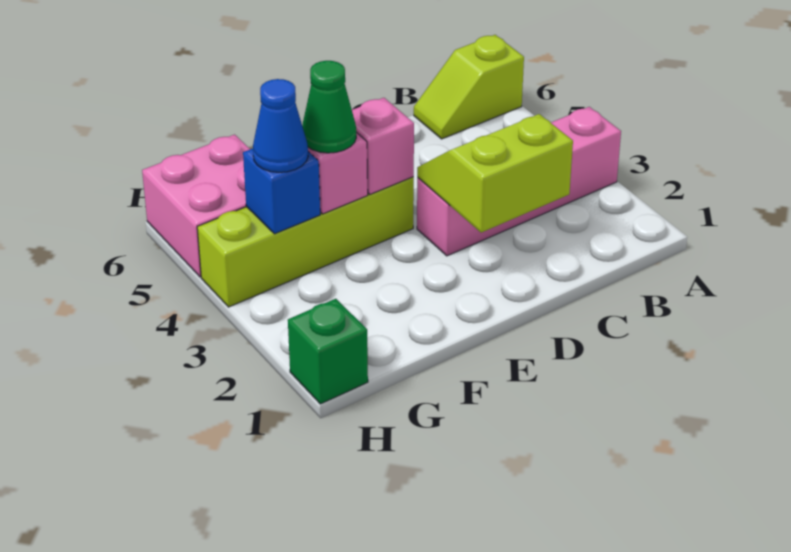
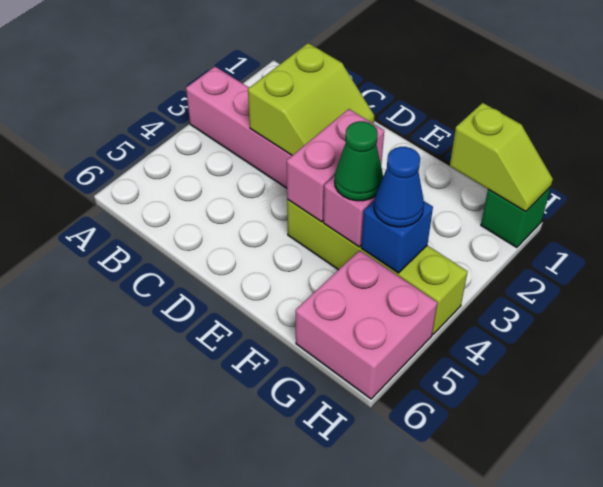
lime 1x2 slope [414,35,524,139] -> lime 1x2 slope moved to [450,103,553,212]
lime 2x2 slope [417,114,573,233] -> lime 2x2 slope turned to [248,43,374,155]
pink 1x1 brick [352,98,414,194] -> pink 1x2 brick [287,109,384,222]

